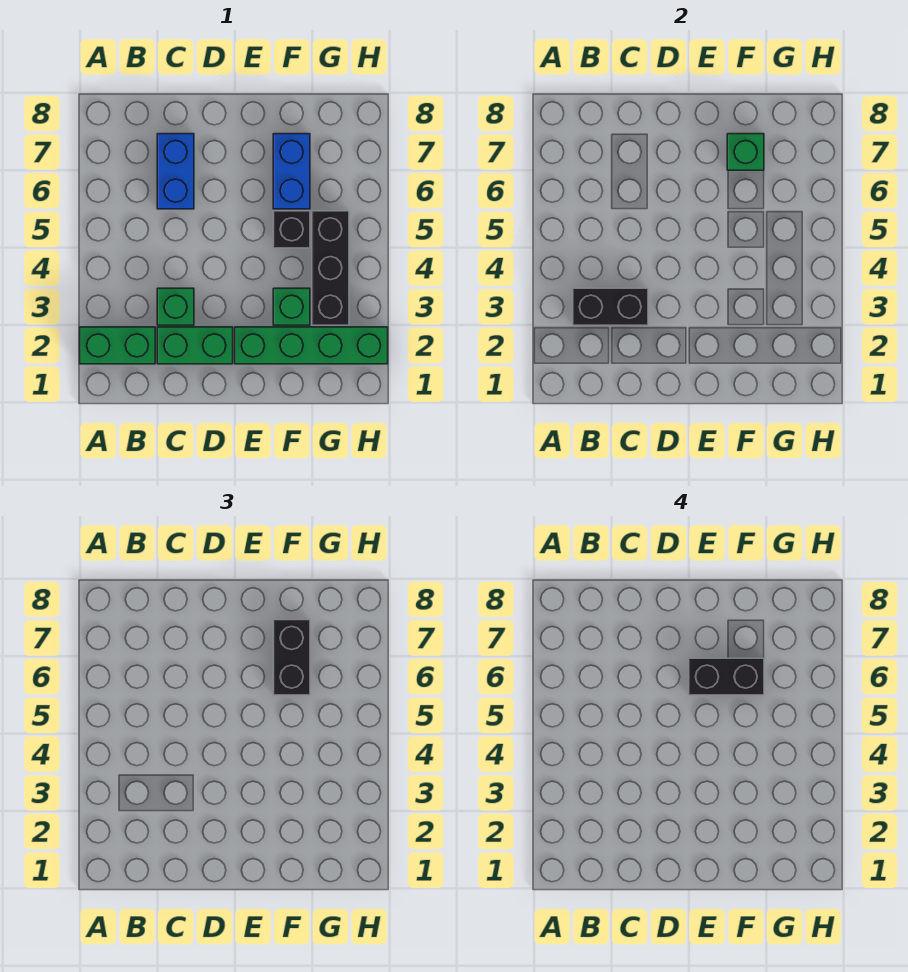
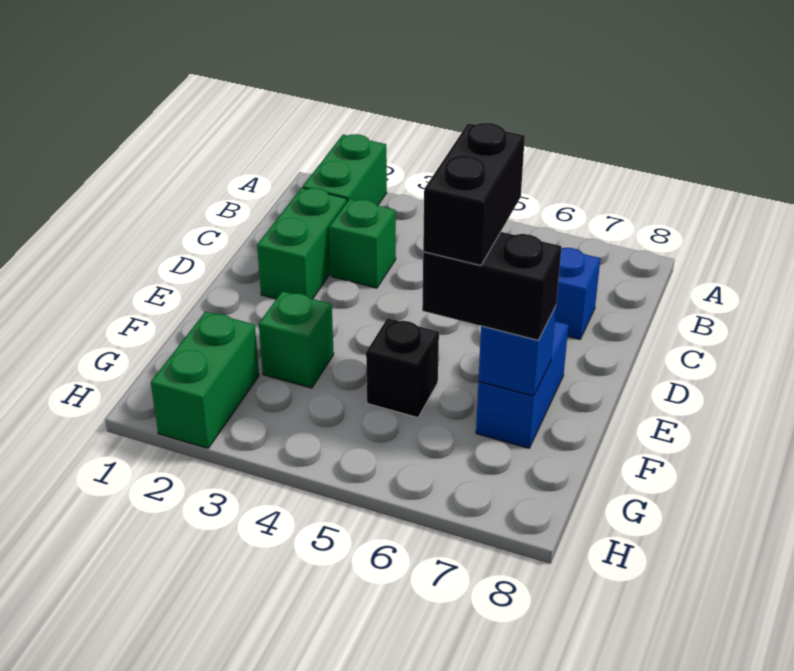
black 1x2 brick [573,288,648,325] -> none
green 1x4 brick [235,327,388,364] -> green 1x2 brick [151,311,259,448]
blue 1x2 brick [273,134,310,209] -> blue 1x2 brick turned to [476,321,568,448]
green 1x1 brick [727,134,764,170] -> blue 1x1 brick [478,306,556,396]
black 1x3 brick [312,211,349,325] -> none

